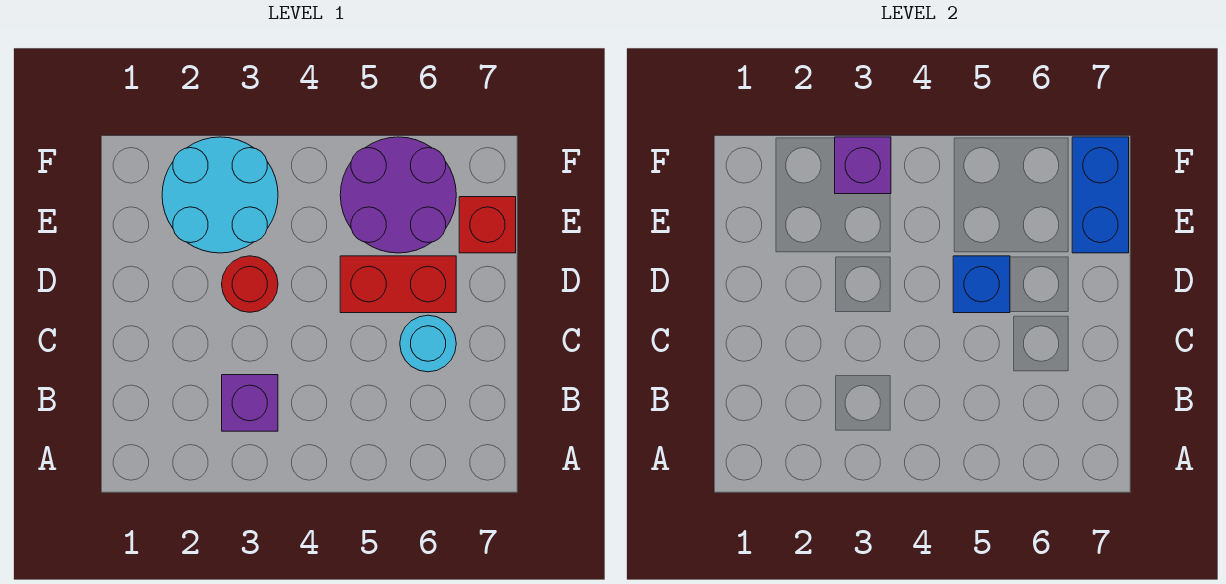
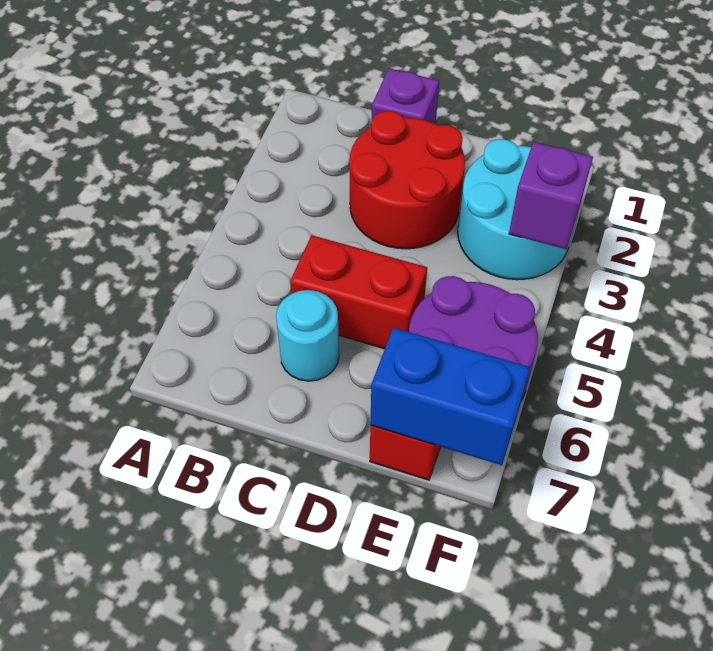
purple 1x1 brick [222,375,278,431] -> purple 1x1 brick moved to [372,68,439,124]
red 1x1 round brick [222,256,278,312] -> red 2x2 round brick [349,111,465,249]
red 1x2 brick [340,256,456,313] -> red 1x2 brick turned to [290,235,427,349]
blue 1x1 brick [953,256,1010,313] -> none

